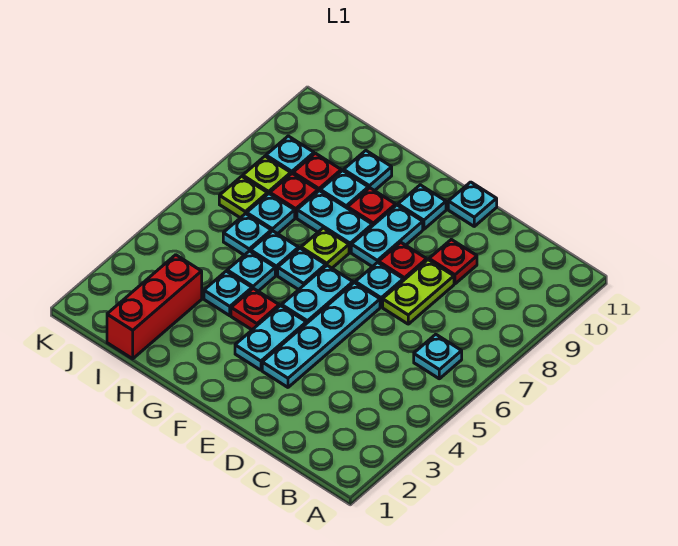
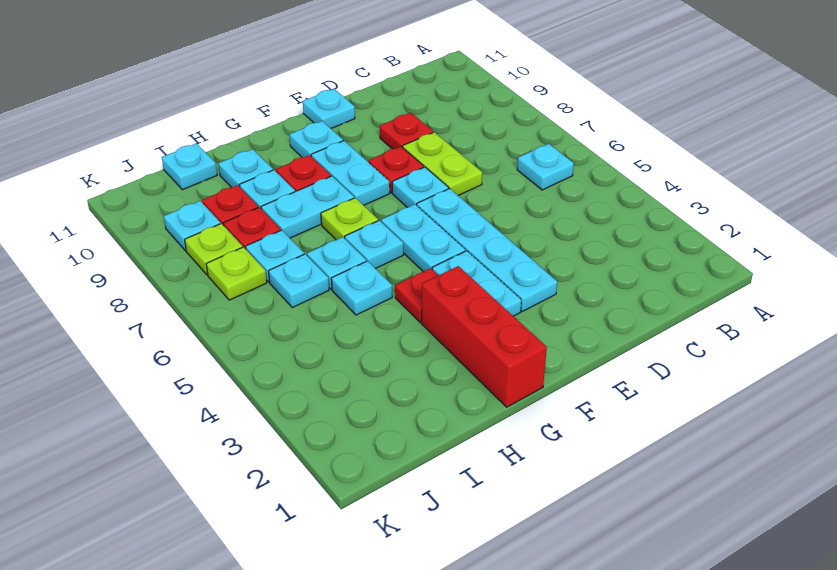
cyan 1x1 plate [204,271,252,316] -> cyan 1x1 plate moved to [162,143,217,190]
red 1x3 brick [107,255,202,359] -> red 1x3 brick moved to [422,266,547,407]

